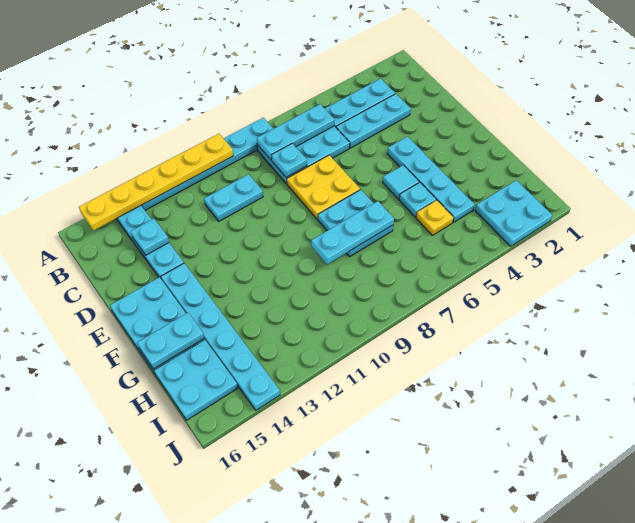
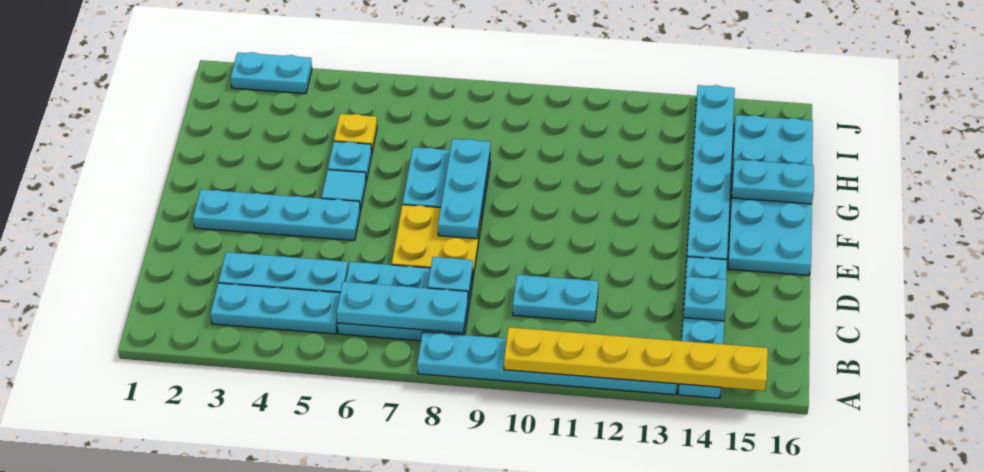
cyan 1x4 plate [387,137,475,222] -> cyan 1x4 plate turned to [193,189,360,240]
cyan 1x3 plate [311,201,394,264] -> cyan 1x3 plate turned to [438,139,490,239]
cyan 2x2 plate [475,180,552,246] -> cyan 1x2 plate [231,52,312,94]

